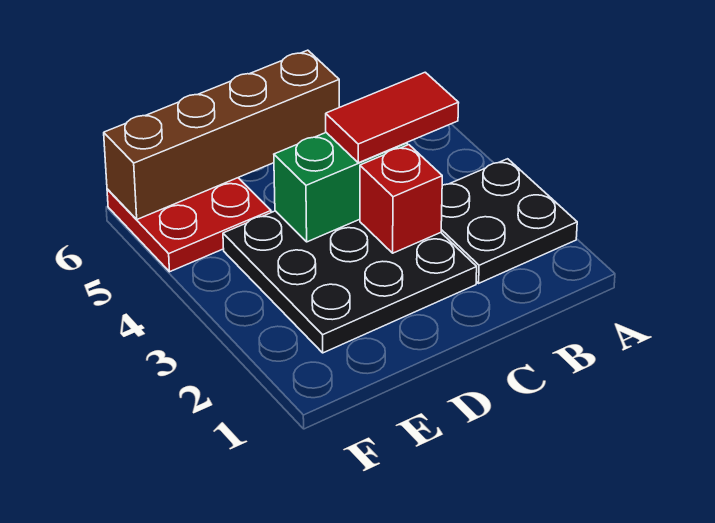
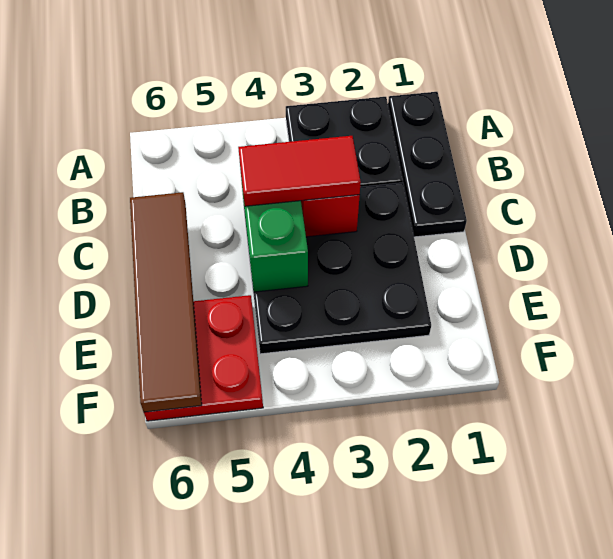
none -> black 1x3 plate [388,92,467,237]
red 1x2 tile [326,72,459,163] -> red 1x2 tile turned to [238,136,361,206]
brown 1x4 brick [104,50,339,219] -> brown 1x4 tile [130,192,202,412]

